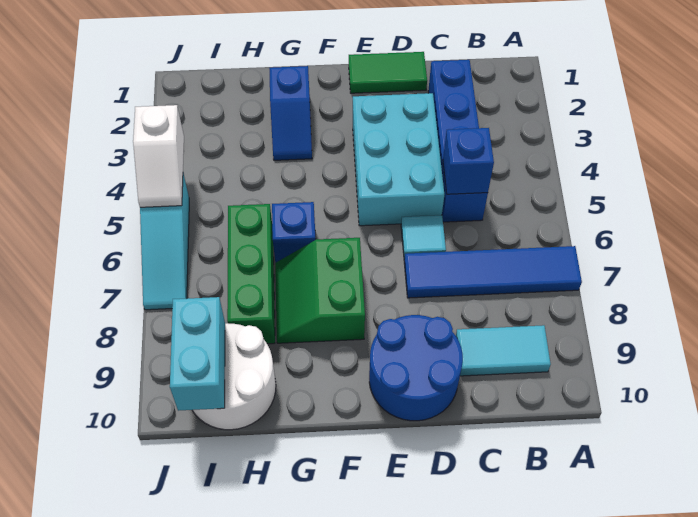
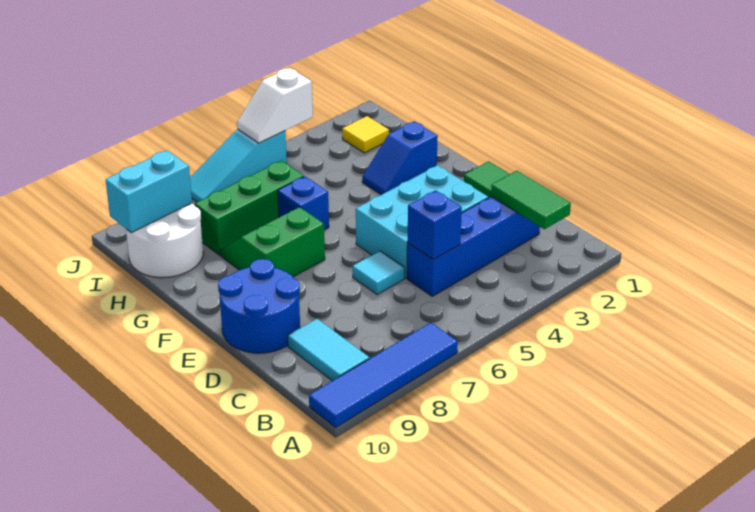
blue 1x4 tile [404,246,582,298] -> blue 1x4 tile turned to [309,323,458,427]
none -> green 1x2 tile [491,171,571,229]
none -> yellow 1x1 tile [342,116,389,153]

